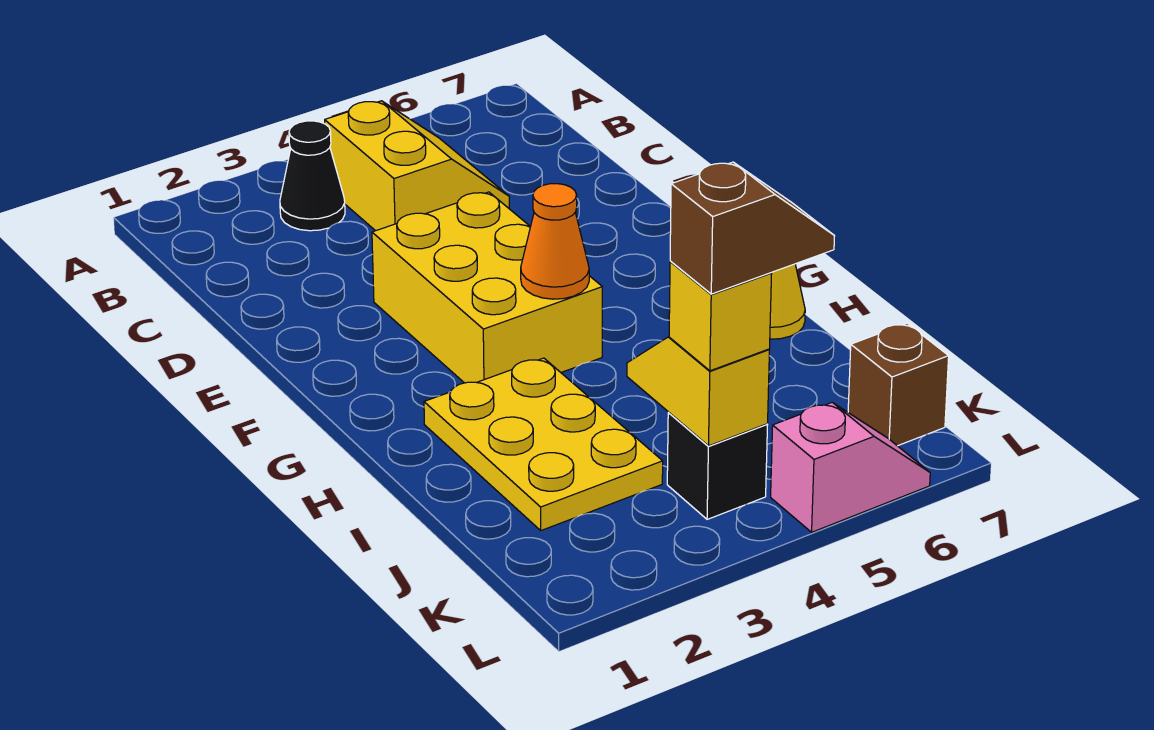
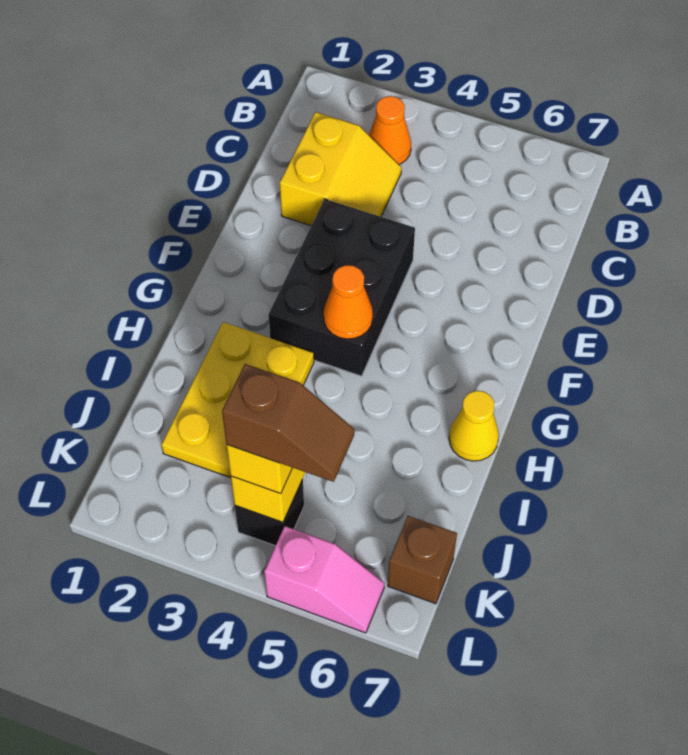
black 1x1 cone [280,121,345,231] -> orange 1x1 cone [369,96,411,164]
yellow 2x2 slope [325,101,509,231] -> yellow 2x2 slope moved to [280,112,401,226]
yellow 2x3 brick [372,192,602,383] -> black 2x3 brick [268,199,415,376]

